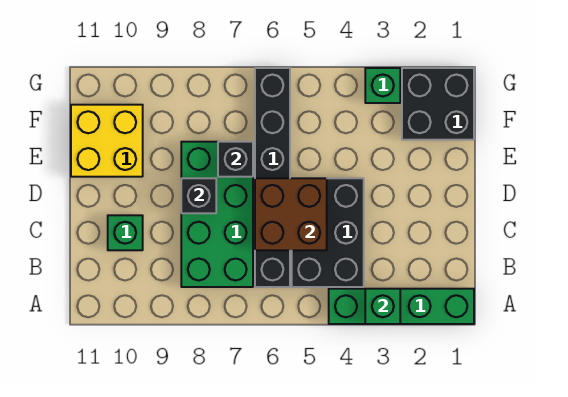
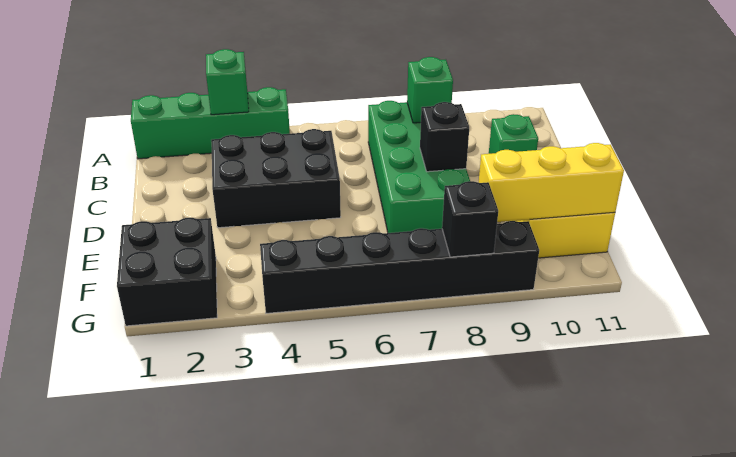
black 2x3 brick [292,178,364,287] -> black 2x3 brick turned to [211,129,341,228]
black 1x6 brick [255,68,290,287] -> black 1x6 brick turned to [260,221,539,313]
brown 2x2 brick [255,178,327,250] -> none
black 1x1 brick [218,142,253,177] -> black 1x1 brick moved to [442,181,498,257]
none -> yellow 1x3 brick [479,143,624,222]
green 1x1 brick [365,68,400,103] -> green 1x1 brick moved to [407,57,453,123]

